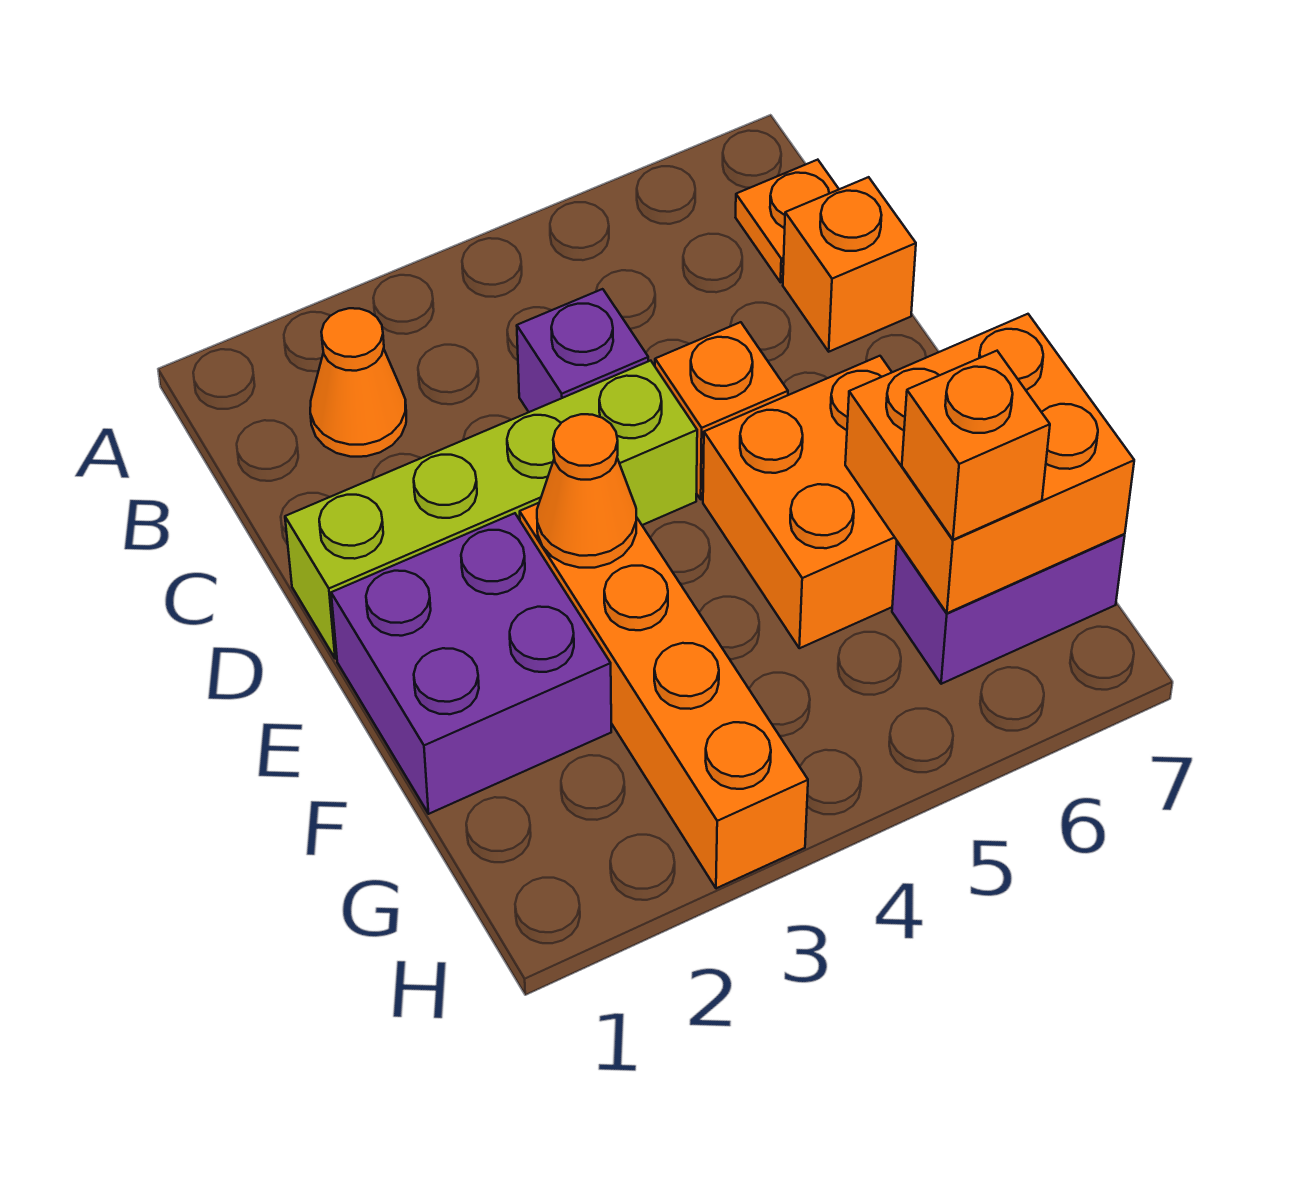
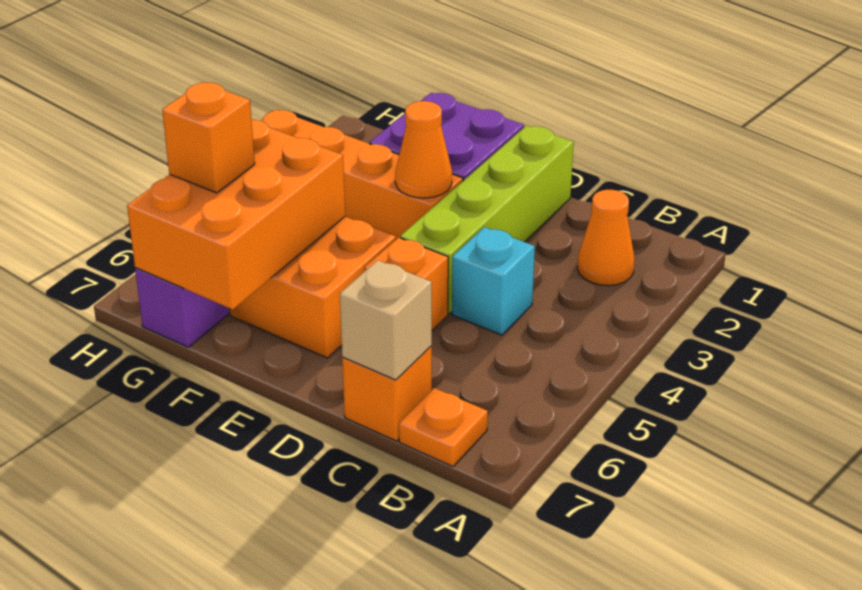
purple 1x1 brick [517,289,648,412] -> cyan 1x1 brick [452,227,535,335]
none -> tan 1x1 brick [340,260,432,380]
orange 2x2 brick [845,314,1134,613] -> orange 2x3 brick [127,120,345,309]

